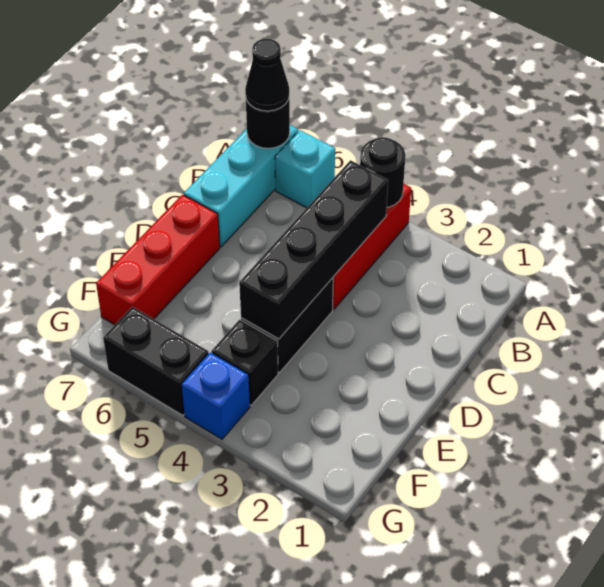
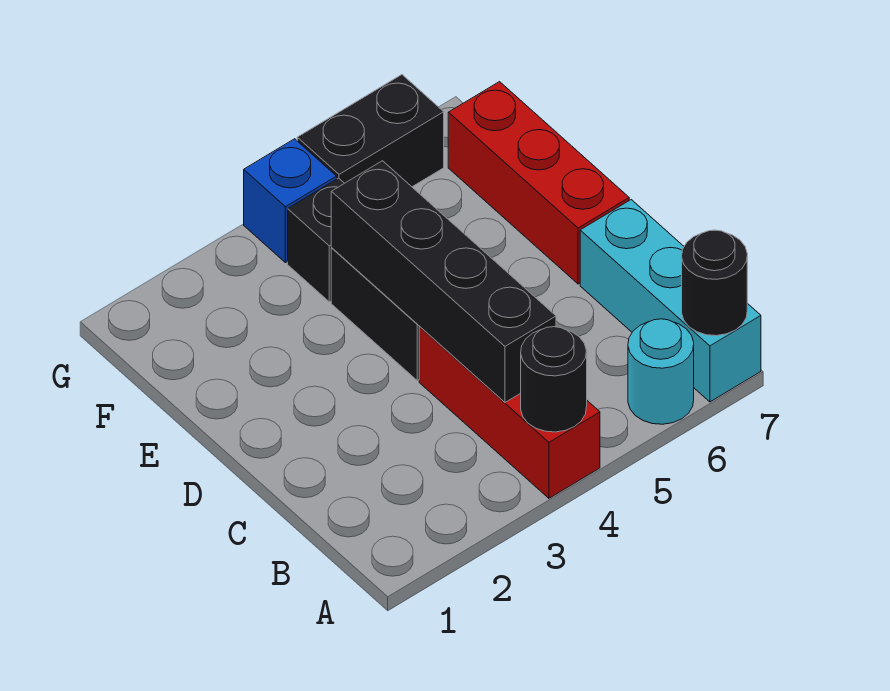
cyan 1x1 brick [275,130,335,208] -> cyan 1x1 round brick [628,319,694,424]
black 1x1 cone [245,39,289,111] -> none

